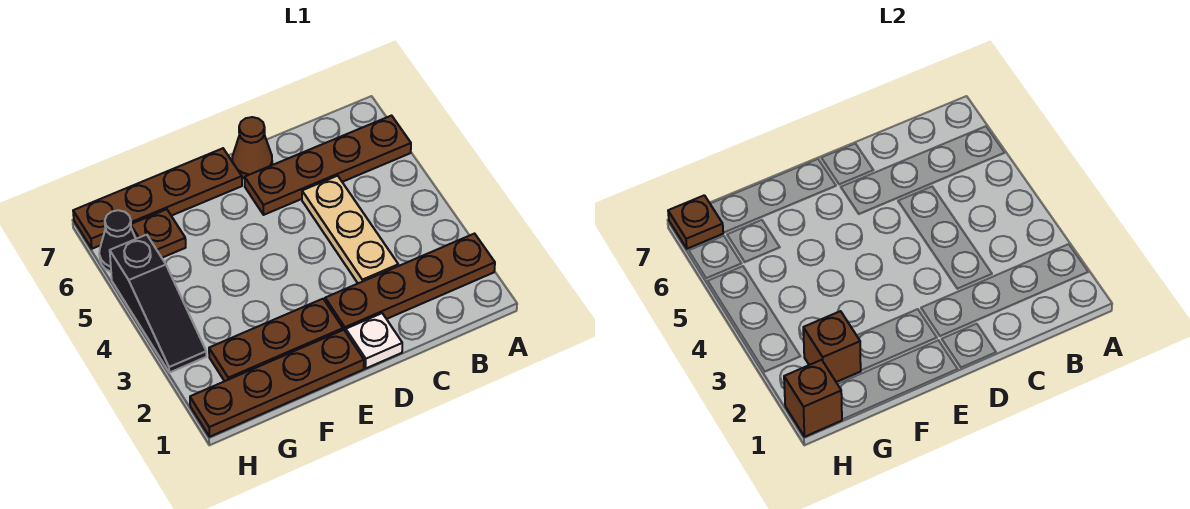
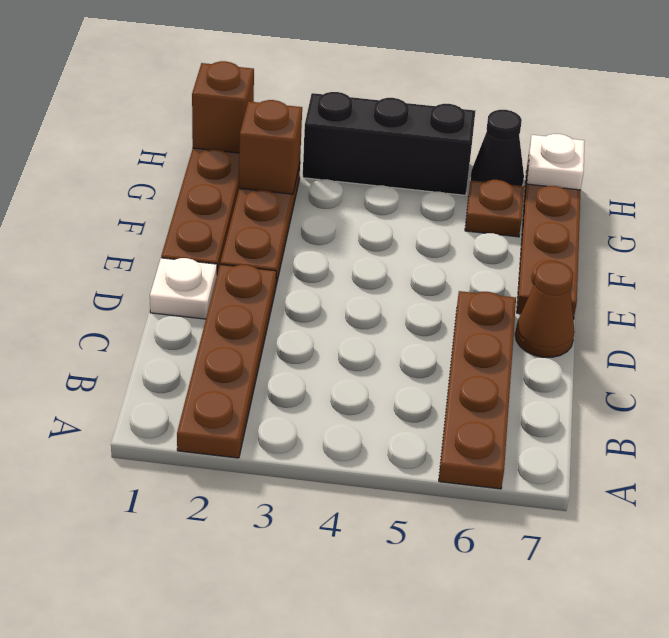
tan 1x3 plate [302,176,398,283] -> none
black 1x3 slope [110,235,206,373] -> black 1x3 brick [303,92,475,195]
brown 1x1 plate [668,195,723,249] -> white 1x1 plate [527,134,585,190]

